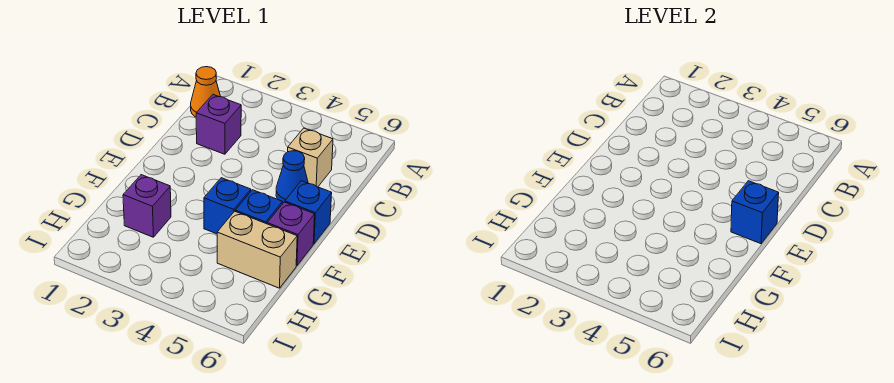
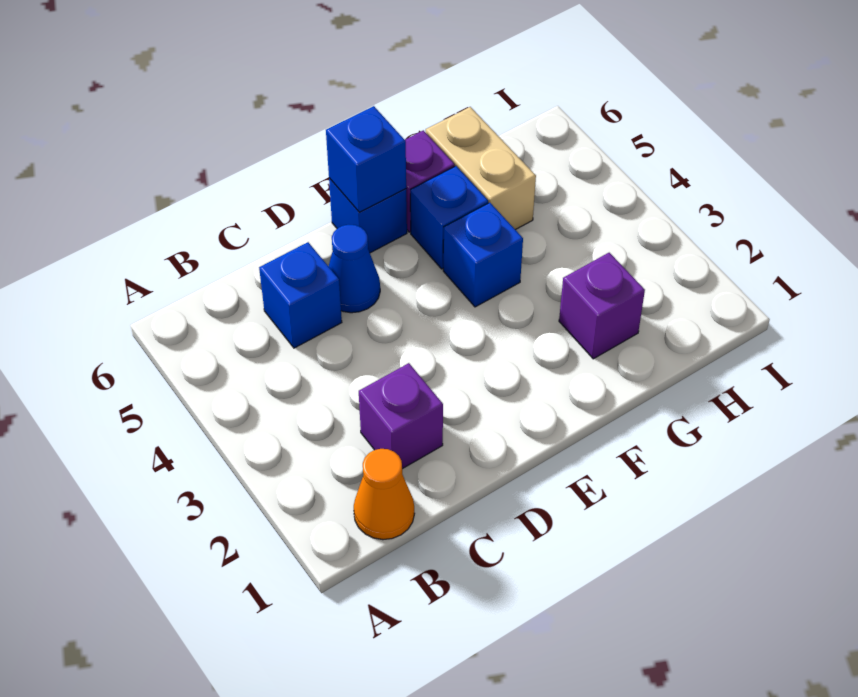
tan 1x1 brick [288,128,333,187] -> blue 1x1 brick [259,242,342,348]

